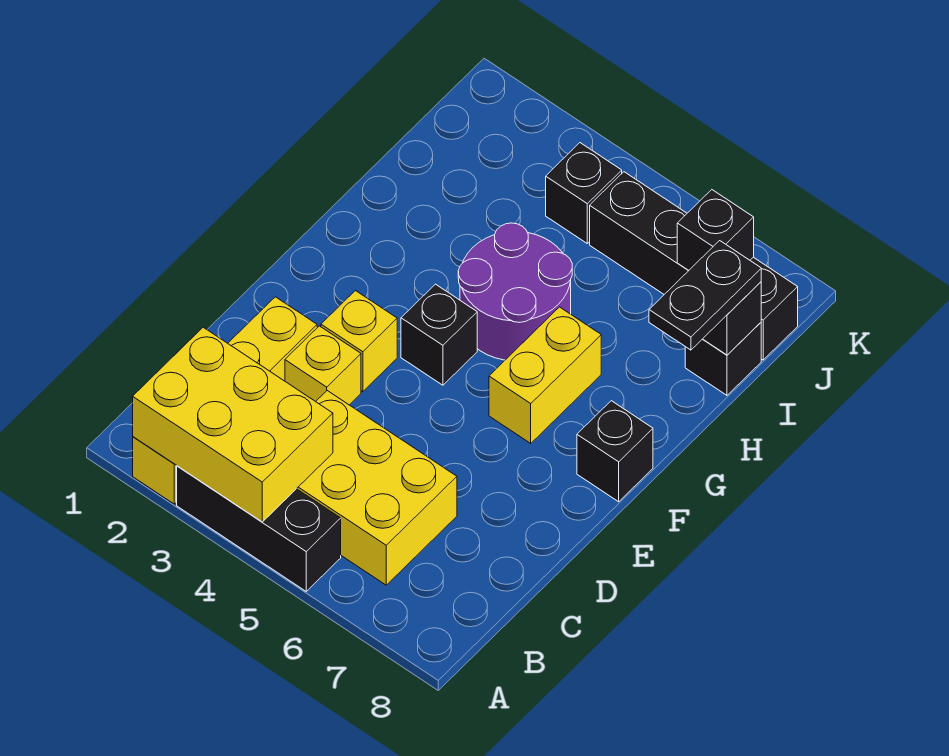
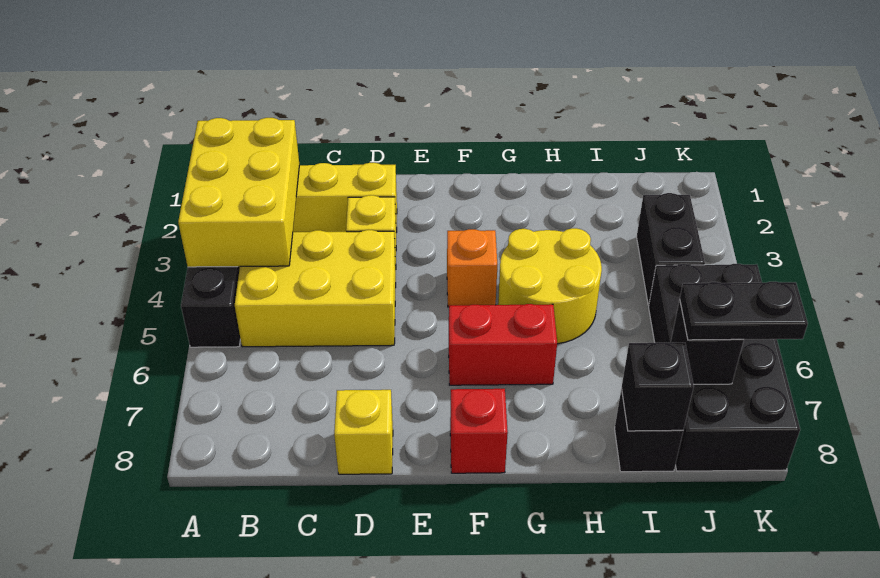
yellow 2x3 brick [297,391,457,585] -> yellow 2x3 brick turned to [235,230,396,347]
yellow 1x1 brick [321,291,397,392] -> yellow 1x1 brick moved to [334,390,393,474]
black 1x1 brick [401,284,477,385] -> orange 1x1 brick [447,229,497,307]
yellow 1x2 brick [489,307,601,443] -> red 1x2 brick [449,304,557,385]
black 1x1 brick [577,401,653,502] -> red 1x1 brick [450,389,508,473]
purple 2x2 round brick [458,223,572,360] -> yellow 2x2 round brick [498,228,602,344]
black 1x2 plate [649,241,761,350] -> black 1x2 plate moved to [680,282,808,340]
black 1x1 brick [546,143,622,243] -> black 1x2 brick [637,193,705,305]
black 1x4 brick [590,172,798,360] -> black 2x4 brick [649,264,800,471]

